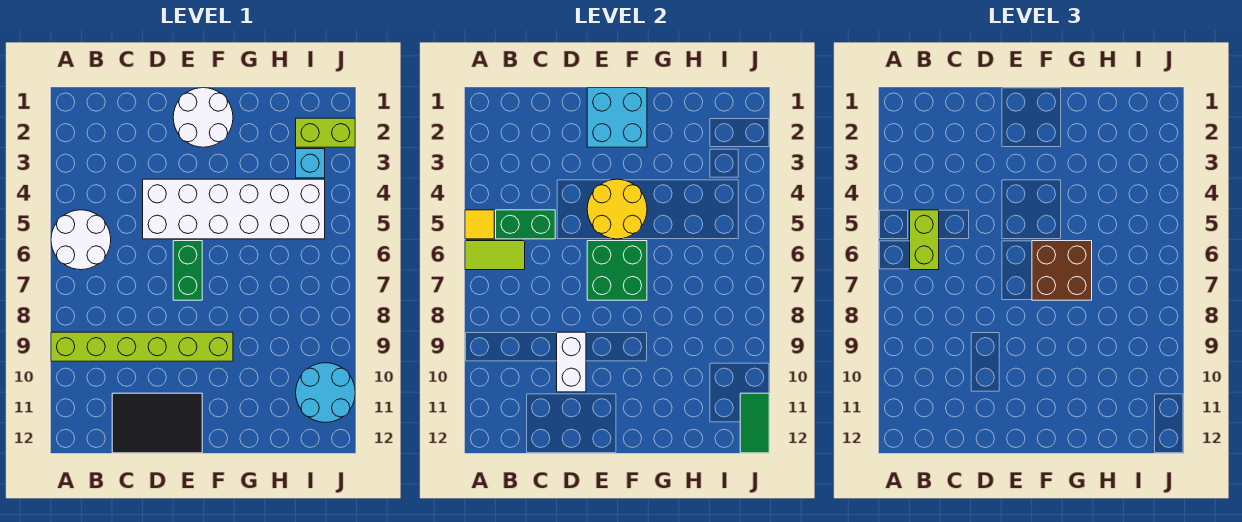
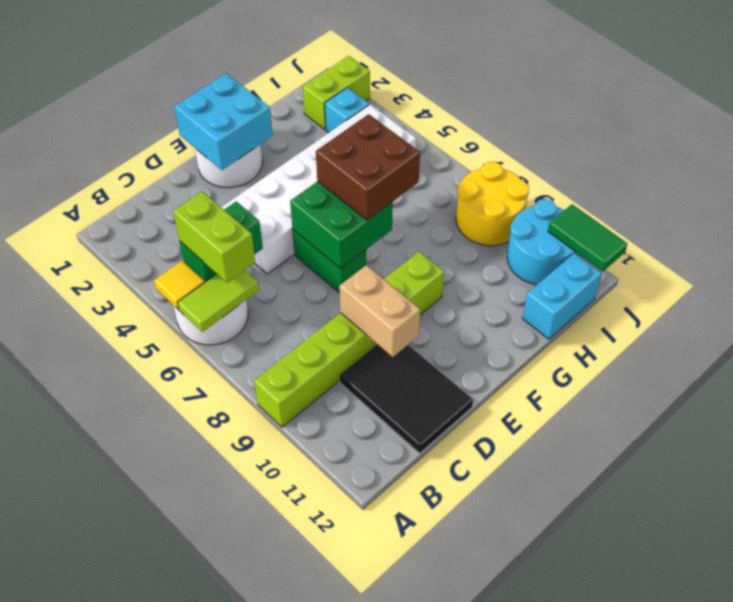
black 2x3 tile [112,393,202,453] -> black 2x3 tile turned to [340,344,473,453]
white 1x2 brick [557,332,586,392] -> tan 1x2 brick [339,265,420,357]
yellow 2x2 round brick [587,179,647,239] -> yellow 2x2 round brick moved to [456,162,529,246]
none -> cyan 1x2 brick [522,253,602,339]

